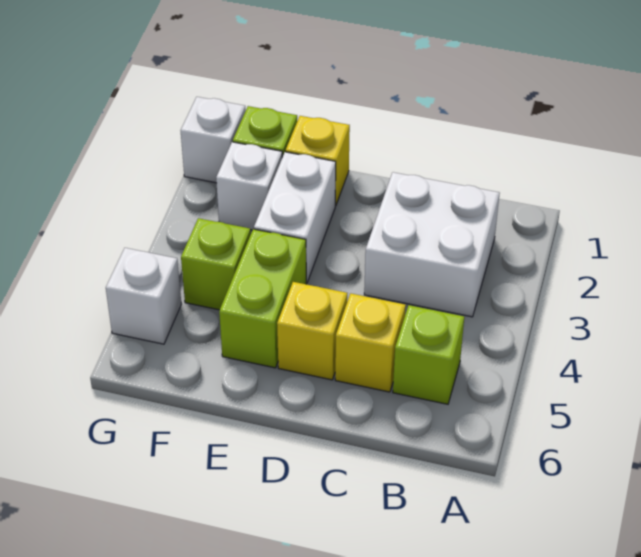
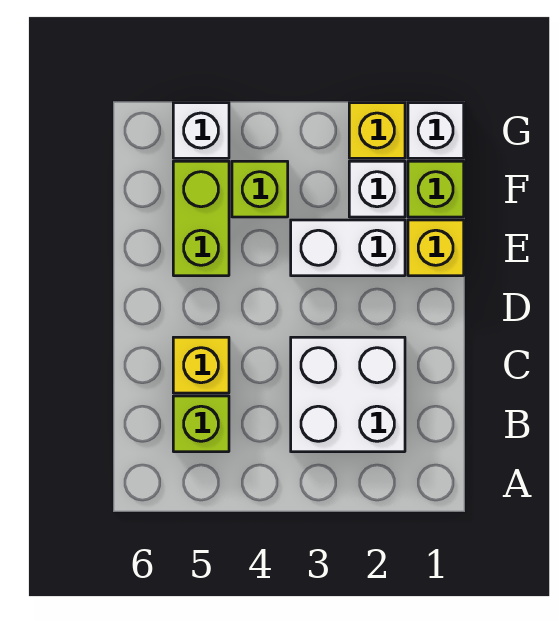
yellow 1x1 brick [277,282,347,380] -> yellow 1x1 brick moved to [349,103,405,158]
lime 1x2 brick [219,229,306,368] -> lime 1x2 brick turned to [173,161,229,276]

